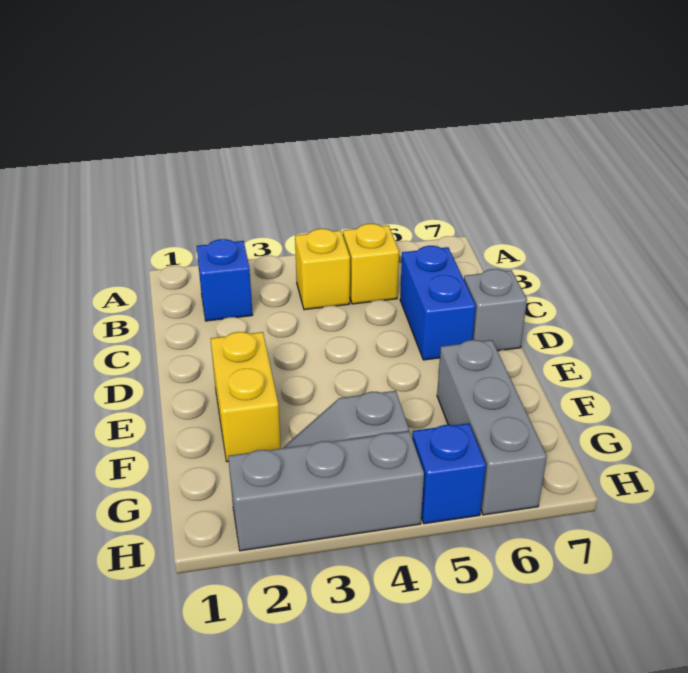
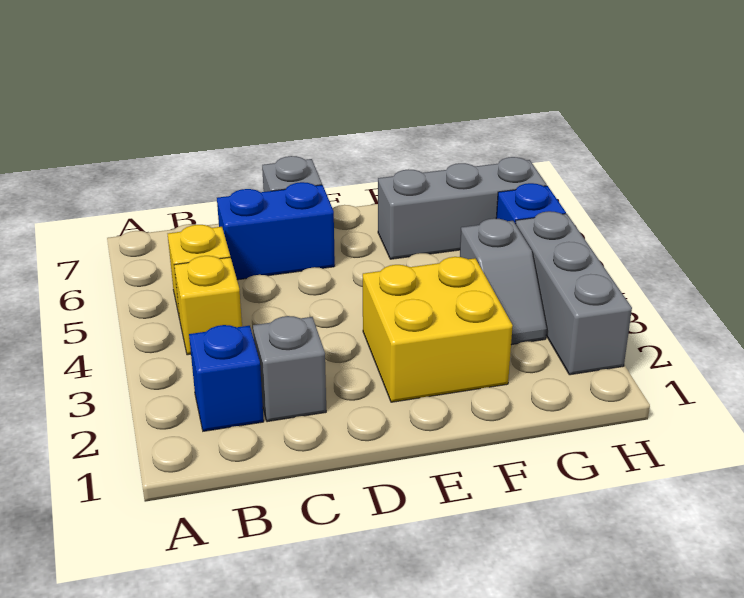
none -> grey 1x1 brick [253,316,326,422]
yellow 1x2 brick [211,332,281,462] -> yellow 2x2 brick [363,257,513,402]

